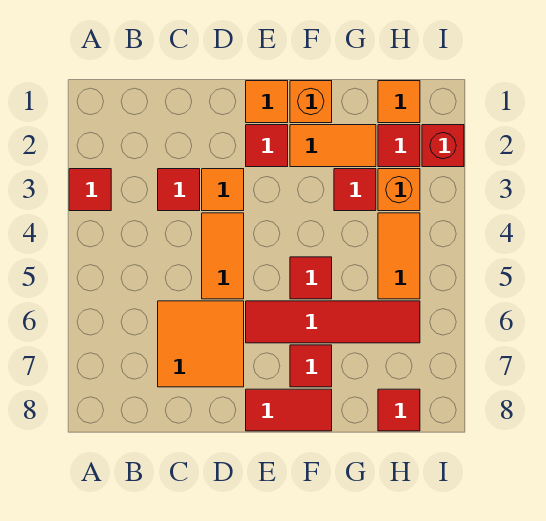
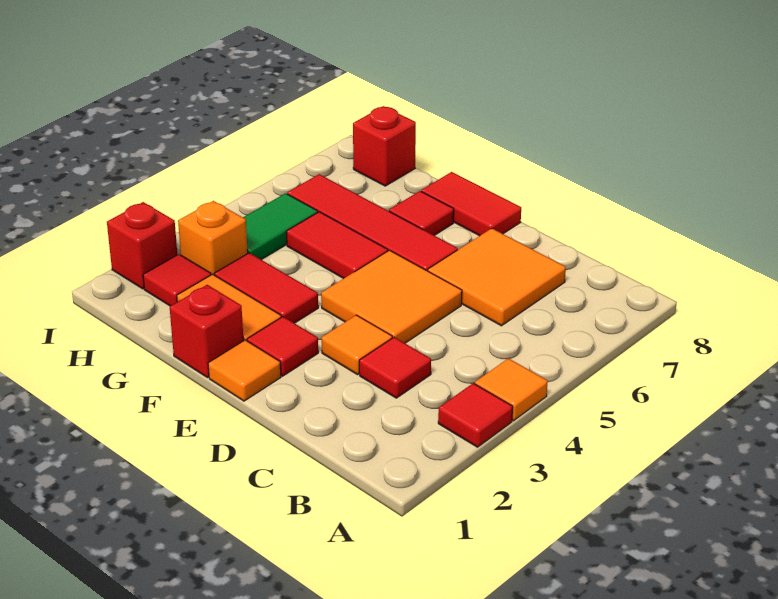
orange 1x2 tile [202,213,244,299] -> orange 2x2 tile [321,250,462,343]
orange 1x1 brick [290,81,332,123] -> red 1x1 brick [170,285,244,378]
red 1x1 tile [290,257,332,299] -> red 1x2 tile [286,212,388,279]
red 1x1 tile [334,169,376,211] -> red 1x2 tile [214,253,318,323]
orange 1x1 tile [378,81,420,123] -> orange 1x1 tile moved to [475,358,548,421]
orange 1x2 tile [378,213,420,299] -> green 1x2 tile [243,193,318,260]
red 1x1 tile [378,389,420,431] -> red 1x1 brick [353,106,416,186]

